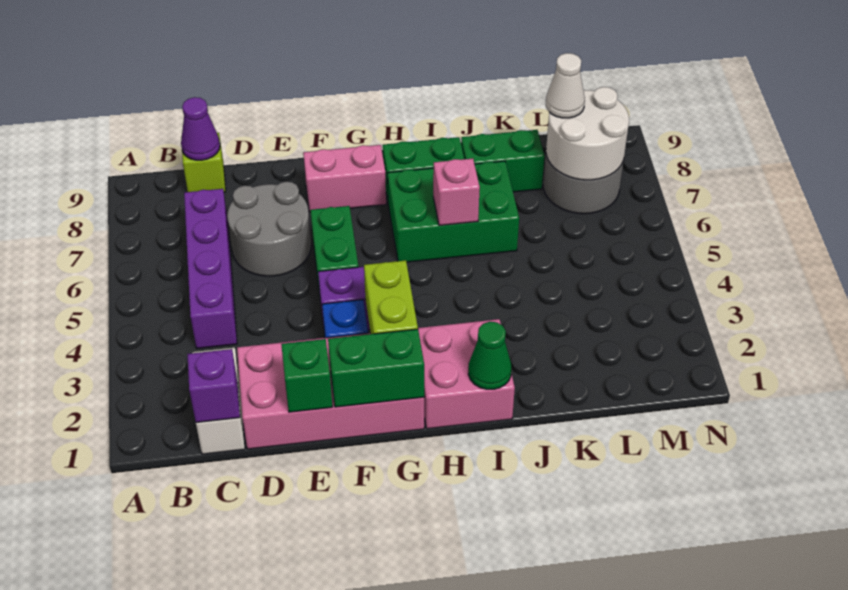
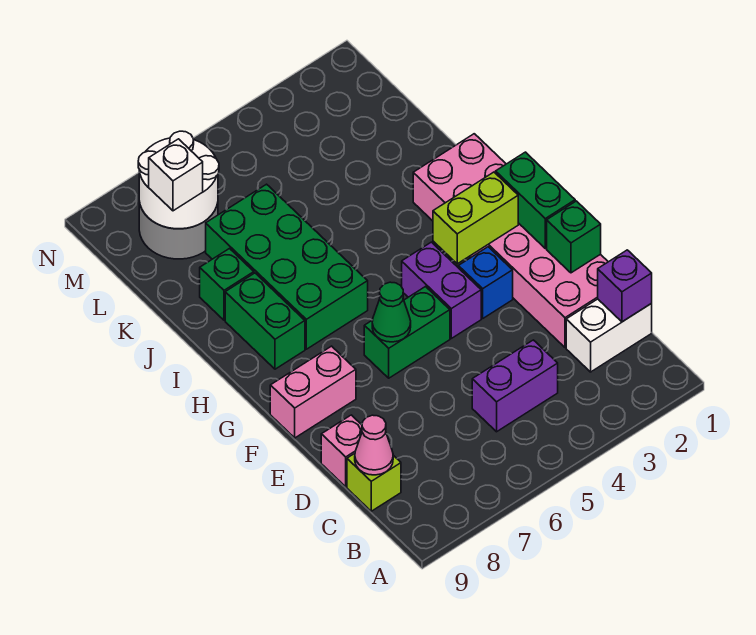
purple 1x4 brick [184,189,237,348] -> purple 1x2 brick [472,340,558,432]
purple 1x1 cone [181,97,220,160] -> pink 1x1 cone [355,415,393,475]
grey 2x2 round brick [227,182,311,276] -> none
pink 1x2 brick [303,145,386,212] -> pink 1x2 brick turned to [270,346,356,438]
green 2x3 brick [388,161,519,262] -> green 2x4 brick [206,184,368,349]
green 1x1 cone [468,322,511,389] -> green 1x1 cone moved to [372,282,411,342]
pink 1x1 brick [433,158,480,226] -> pink 1x1 brick moved to [321,415,362,487]
green 1x2 brick [461,130,545,192] -> green 1x1 brick [200,249,254,320]
white 1x1 cone [546,53,585,118] -> white 1x1 brick [149,139,203,211]

